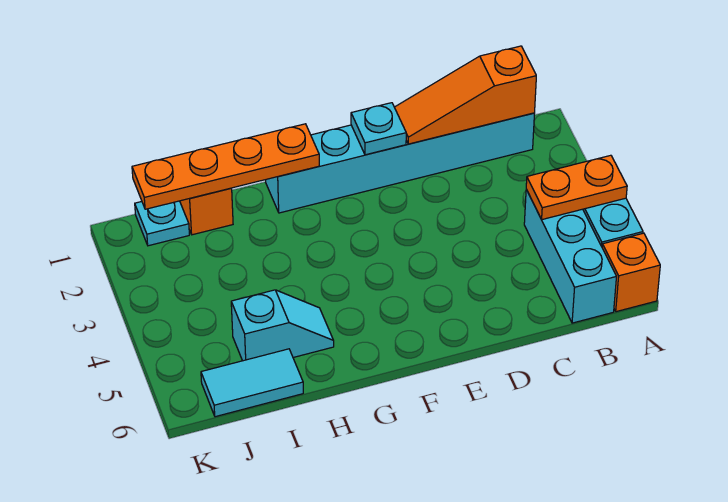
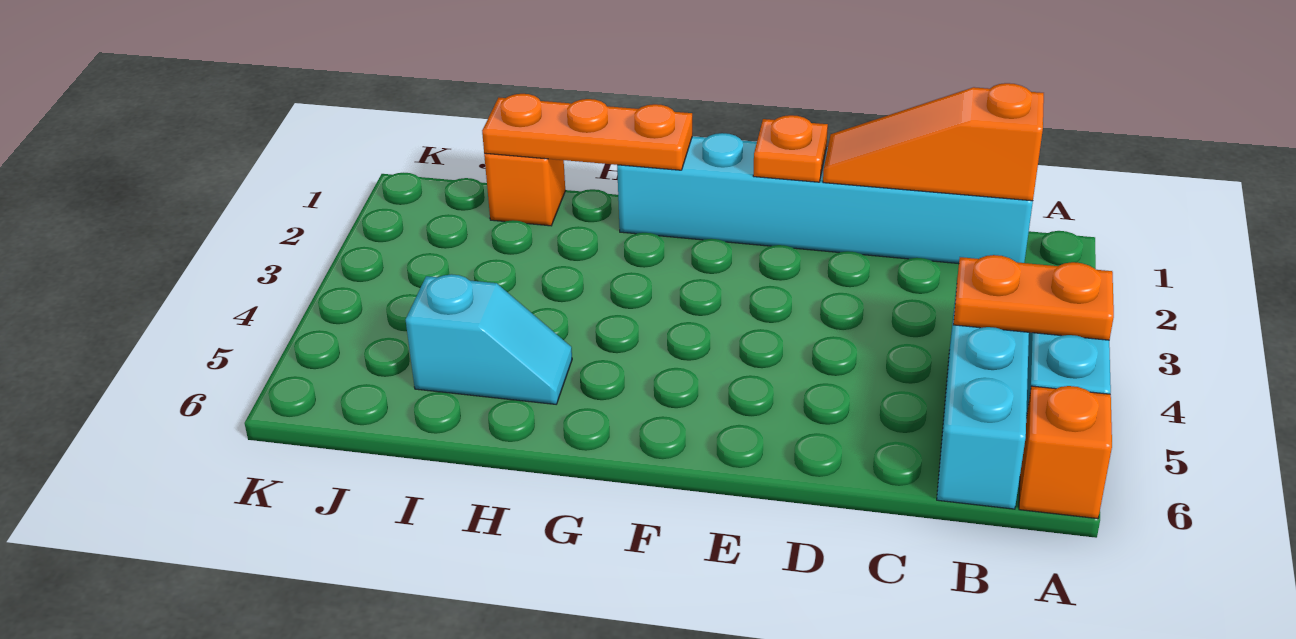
cyan 1x1 plate [351,103,406,155] -> orange 1x1 plate [753,115,828,182]
orange 1x4 plate [132,124,319,209] -> orange 1x3 plate [482,94,692,170]
cyan 1x2 tile [201,349,303,417] -> none
cyan 1x1 plate [135,201,189,246] -> none

